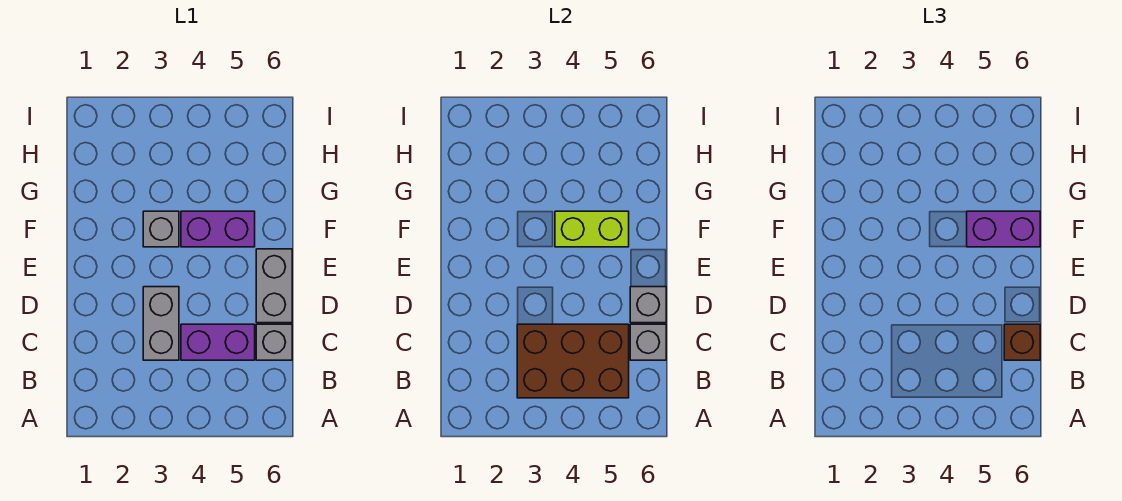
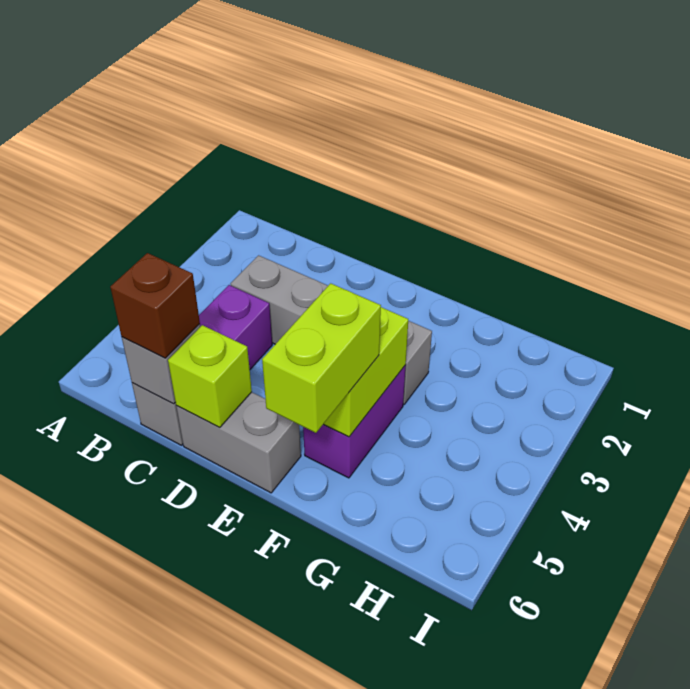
brown 2x3 brick [517,324,629,398] -> none
grey 1x1 brick [630,287,666,323] -> lime 1x1 brick [168,325,252,427]
purple 1x2 brick [967,211,1040,247] -> lime 1x2 brick [262,283,381,433]

